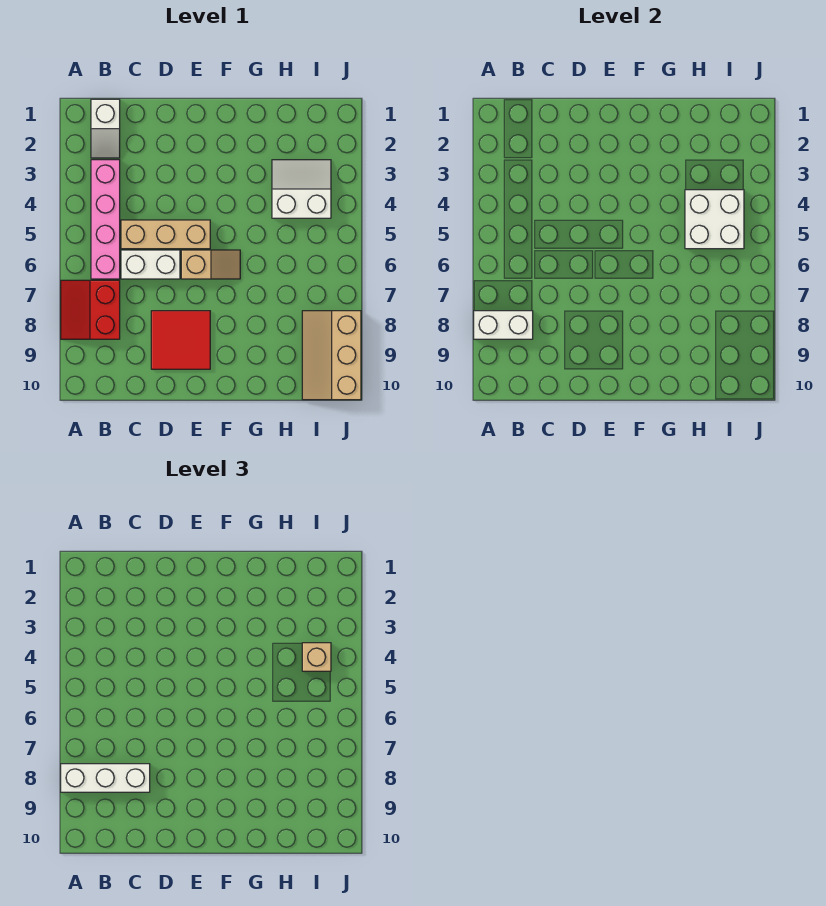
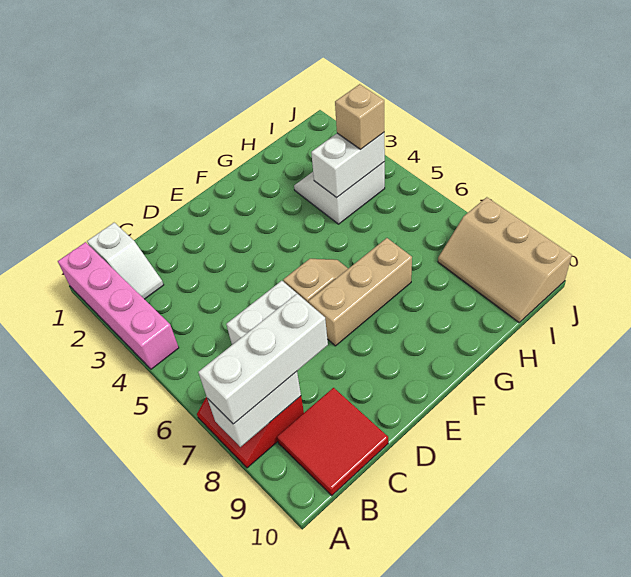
pink 1x4 brick [91,160,120,279] -> pink 1x4 brick moved to [58,242,179,369]
tan 1x3 brick [121,220,210,249] -> tan 1x3 brick moved to [308,238,412,346]
red 2x2 tile [151,311,210,369] -> red 2x2 tile moved to [277,388,388,496]
white 2x2 brick [685,190,744,249] -> white 1x2 brick [311,133,385,198]

